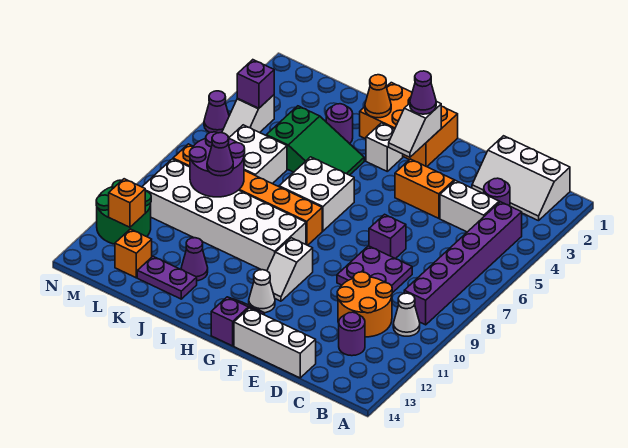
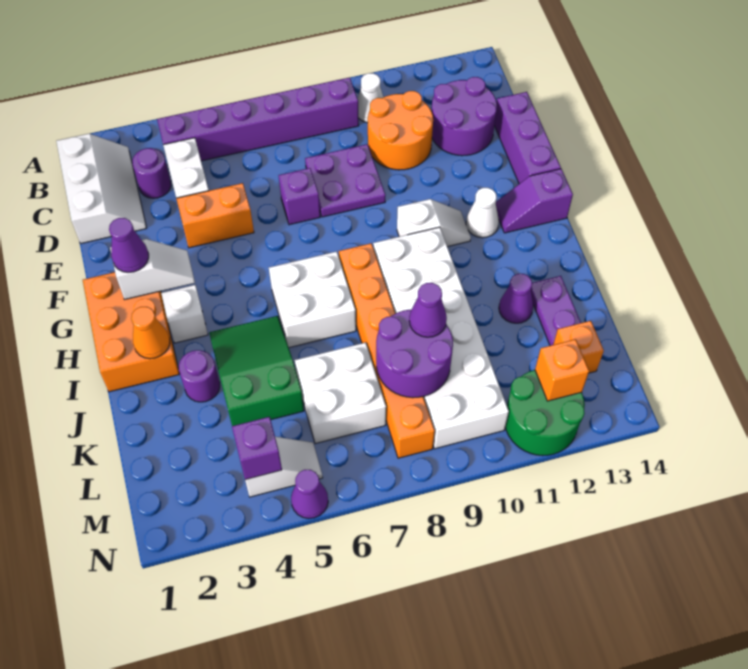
purple 1x1 round brick [339,312,365,356] -> purple 2x2 round brick [431,77,497,156]
white 1x3 brick [234,308,316,378] -> purple 1x3 brick [495,92,561,184]
orange 1x2 brick [395,159,454,218] -> orange 1x2 brick turned to [176,183,254,248]

